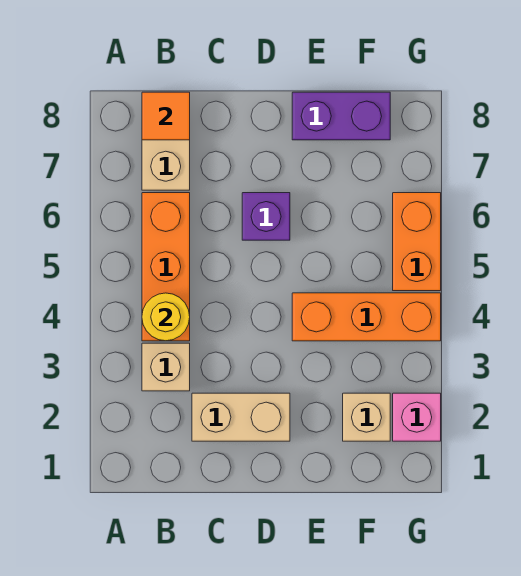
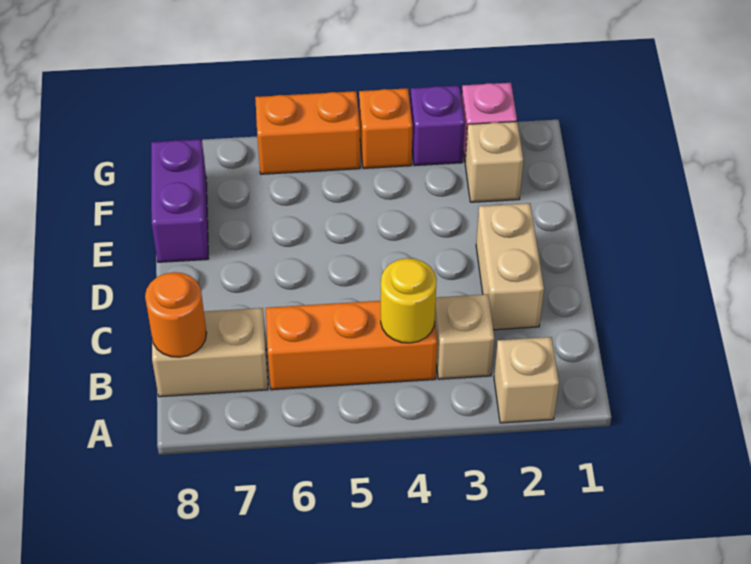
none -> tan 1x1 brick [494,337,559,423]
orange 1x1 tile [142,92,190,140] -> orange 1x1 round brick [145,272,206,357]
purple 1x1 brick [242,193,290,240] -> purple 1x1 brick moved to [410,86,465,166]
orange 1x3 brick [292,293,441,341] -> orange 1x1 brick [359,88,413,168]

